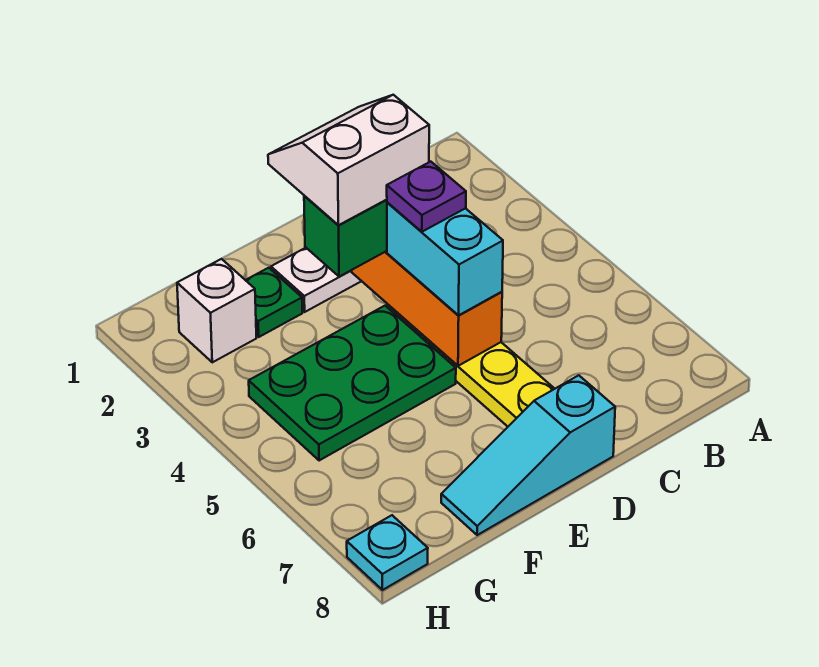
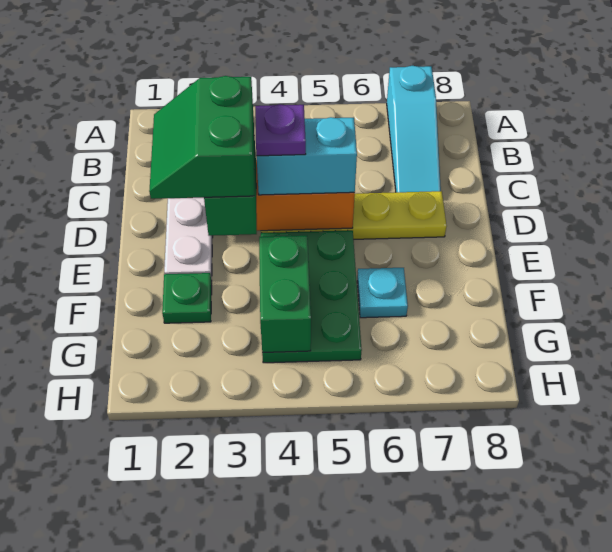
white 2x2 slope [268,95,429,225] -> green 2x2 slope [149,76,254,199]
cyan 1x3 slope [441,375,615,535] -> cyan 1x3 slope moved to [387,66,441,192]
none -> green 1x2 brick [259,235,311,352]
white 1x1 brick [177,259,256,362] -> none
cyan 1x1 plate [347,515,428,590] -> cyan 1x1 plate moved to [357,268,408,318]

